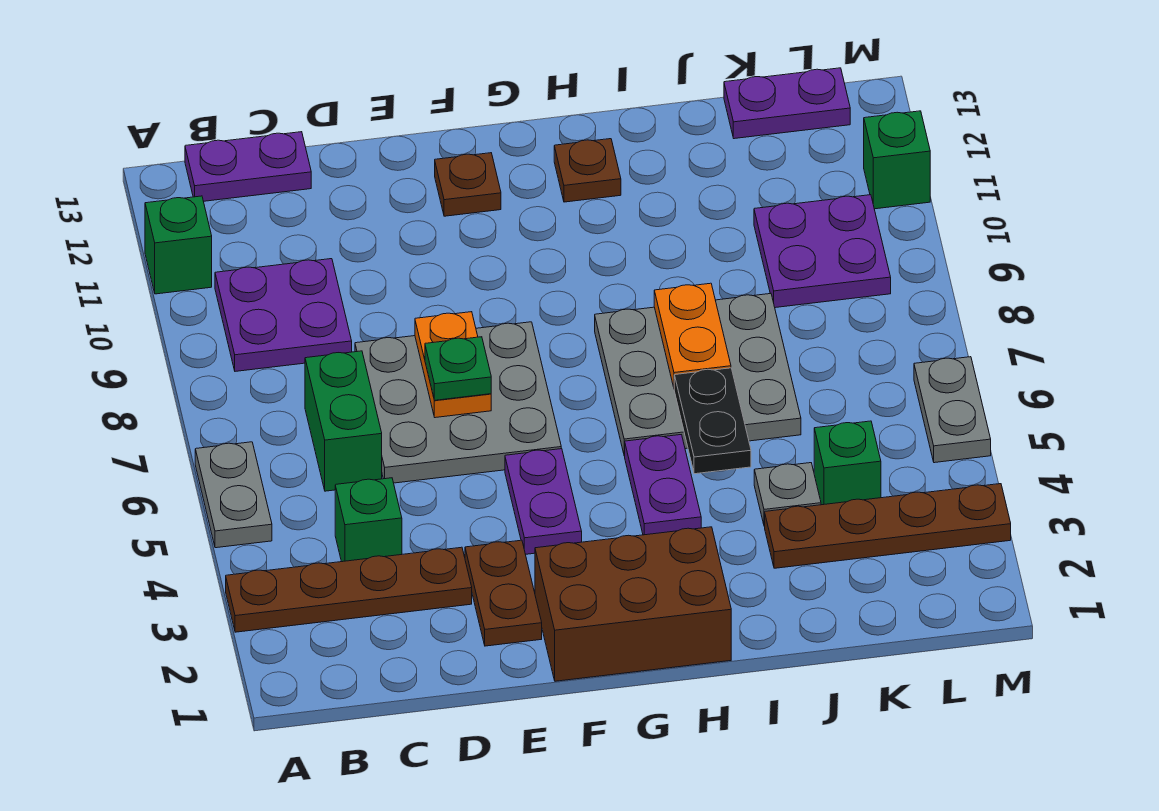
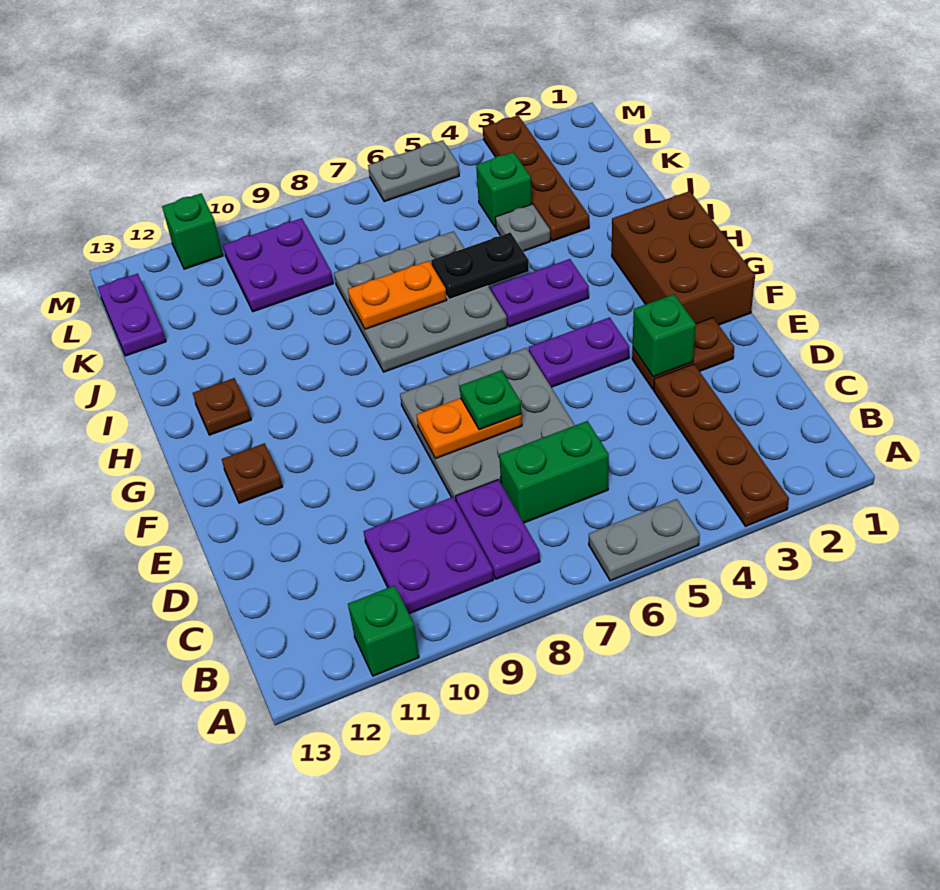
purple 1x2 plate [185,132,311,201] -> purple 1x2 plate moved to [456,480,540,579]
green 1x1 brick [335,478,402,562] -> green 1x1 brick moved to [633,294,696,377]

